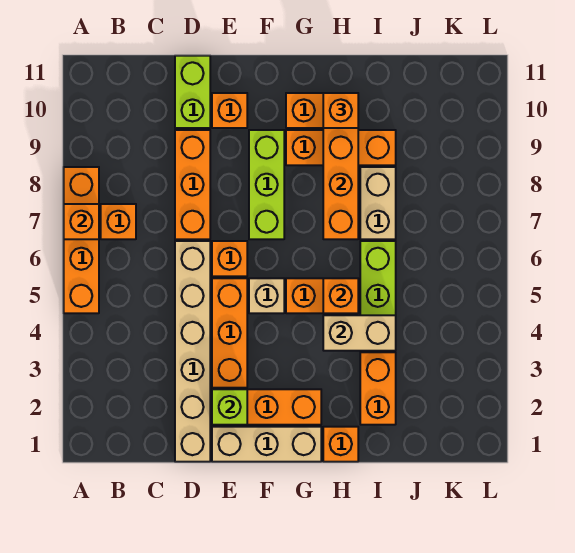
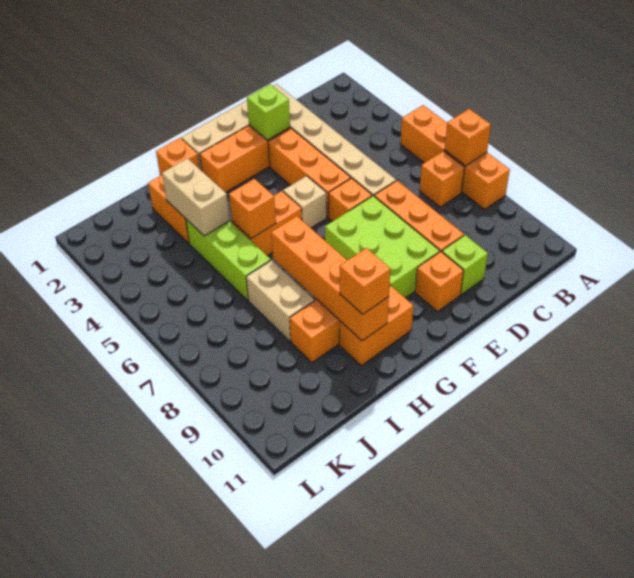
lime 1x2 brick [175,56,210,128] -> lime 1x1 brick [442,235,488,295]
lime 1x3 brick [249,130,284,239] -> lime 2x3 brick [325,196,440,298]
tan 1x2 brick [323,315,396,351] -> tan 1x2 brick turned to [162,158,229,236]

